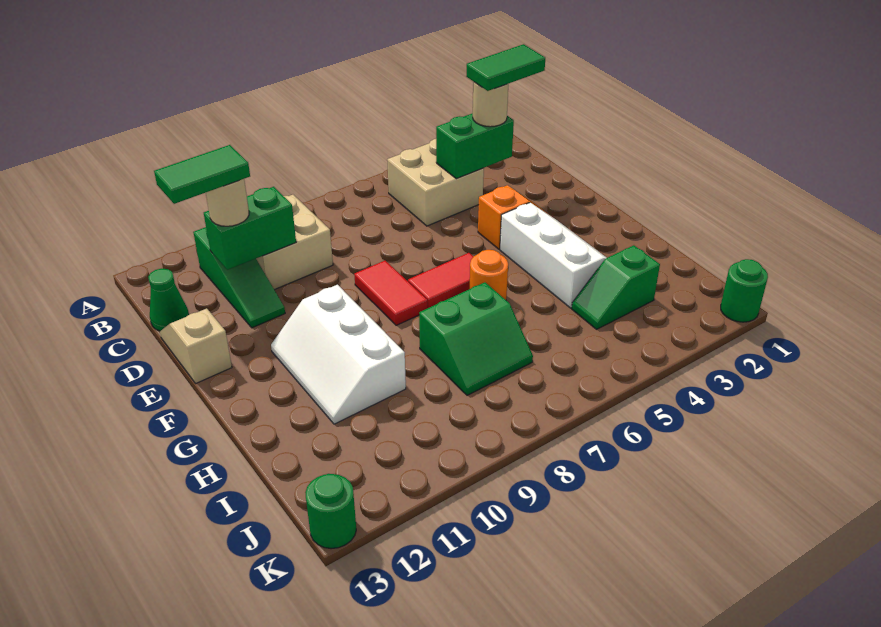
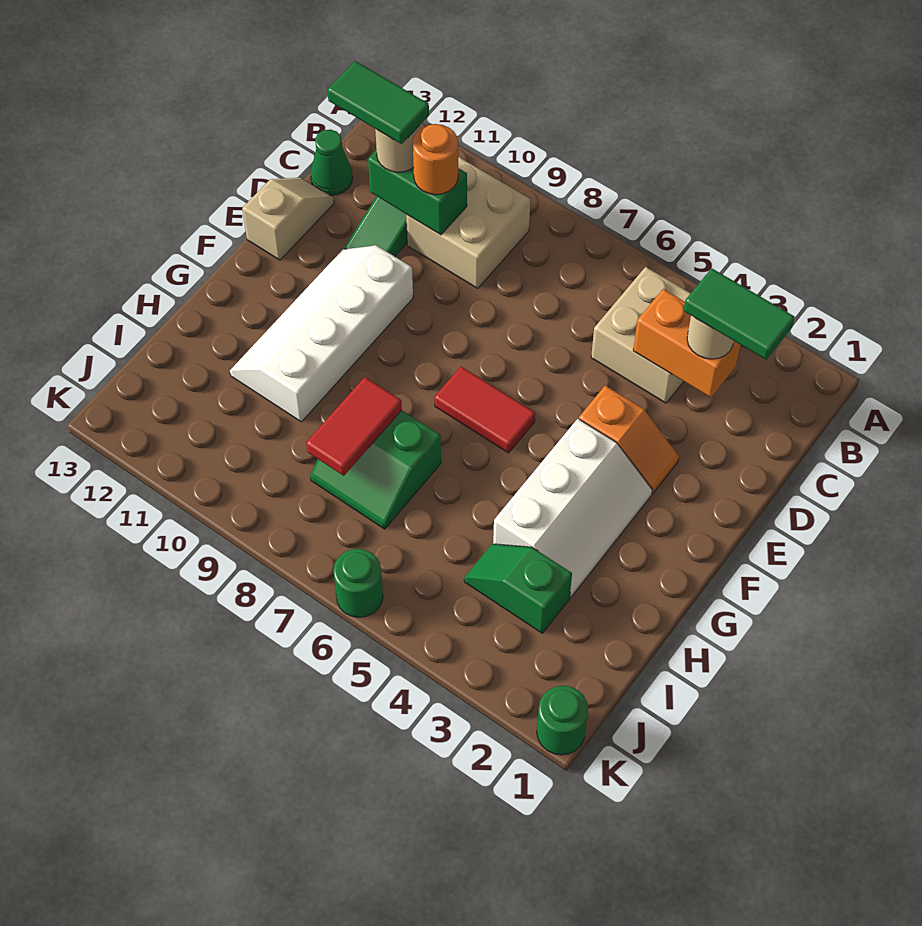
green 1x2 brick [436,113,514,179] -> orange 1x2 brick [633,289,740,398]
red 1x2 tile [354,261,427,325] -> red 1x2 tile moved to [306,377,402,476]
white 2x3 slope [271,285,406,424] -> white 2x4 slope [230,245,413,422]
orange 1x1 round brick [470,250,508,300] -> orange 1x1 round brick moved to [413,124,458,195]
green 1x1 round brick [305,474,356,549] -> green 1x1 round brick moved to [333,549,383,617]

